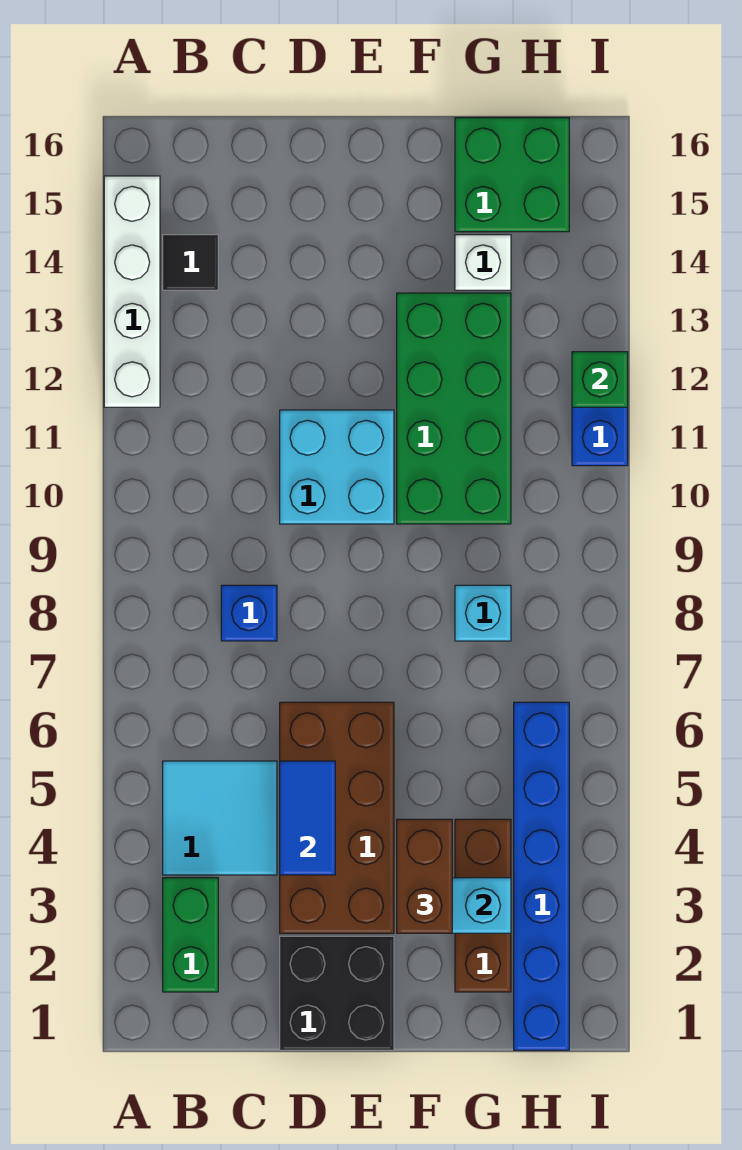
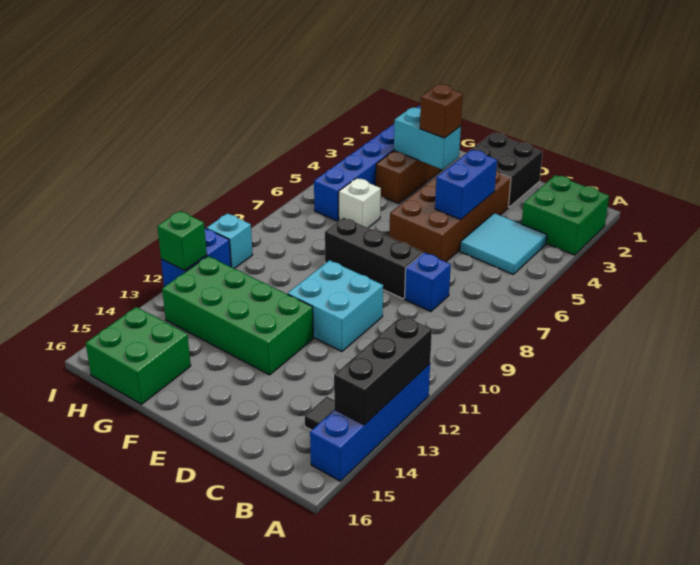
white 1x4 brick [104,176,160,407] -> blue 1x4 brick [310,364,430,481]
none -> black 1x3 brick [334,315,432,425]
green 1x2 brick [163,878,218,992] -> green 2x2 brick [522,175,609,255]
blue 1x2 tile [280,761,335,875] -> blue 1x2 brick [435,150,497,220]
none -> black 1x3 brick [325,217,423,299]
brown 1x2 brick [397,819,452,933] -> brown 1x1 brick [420,84,463,138]
green 2x4 brick [397,293,511,524] -> green 2x4 brick turned to [162,256,313,375]
cyan 1x1 brick [455,585,511,641] -> cyan 1x1 brick moved to [207,213,253,269]
white 1x1 brick [455,235,511,290] -> white 1x1 brick moved to [339,178,381,228]

